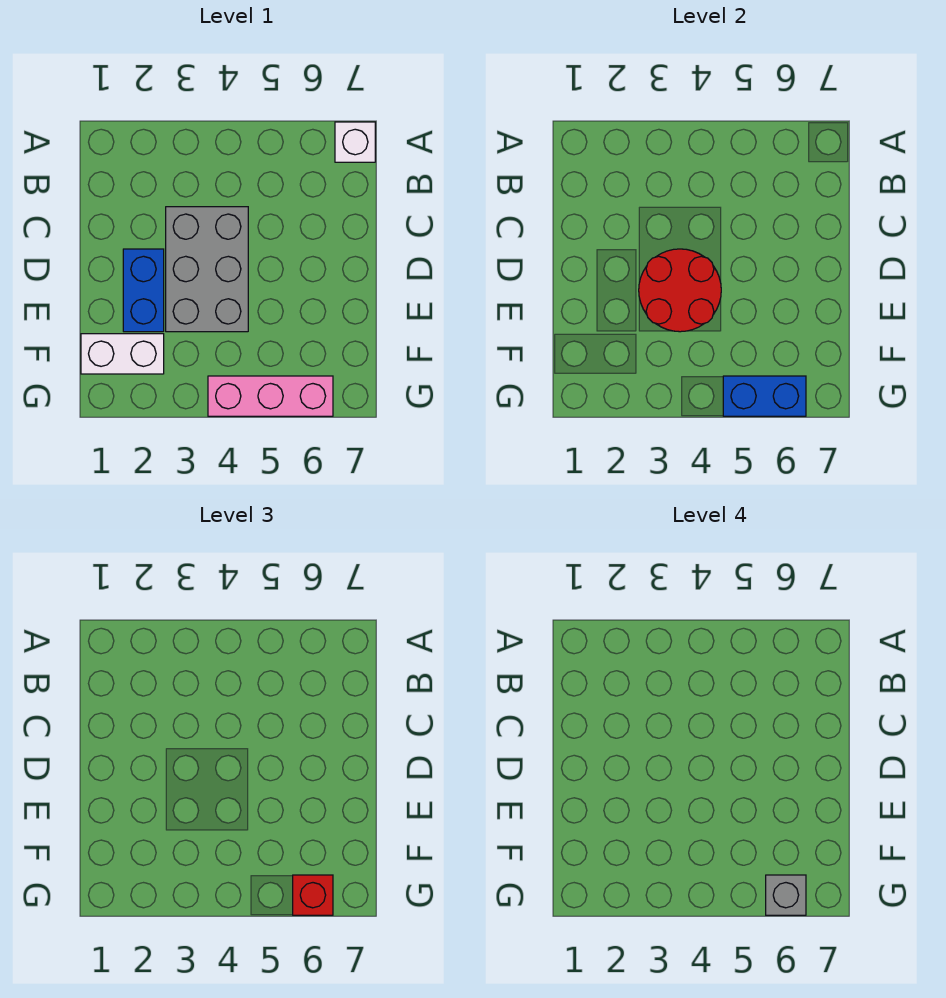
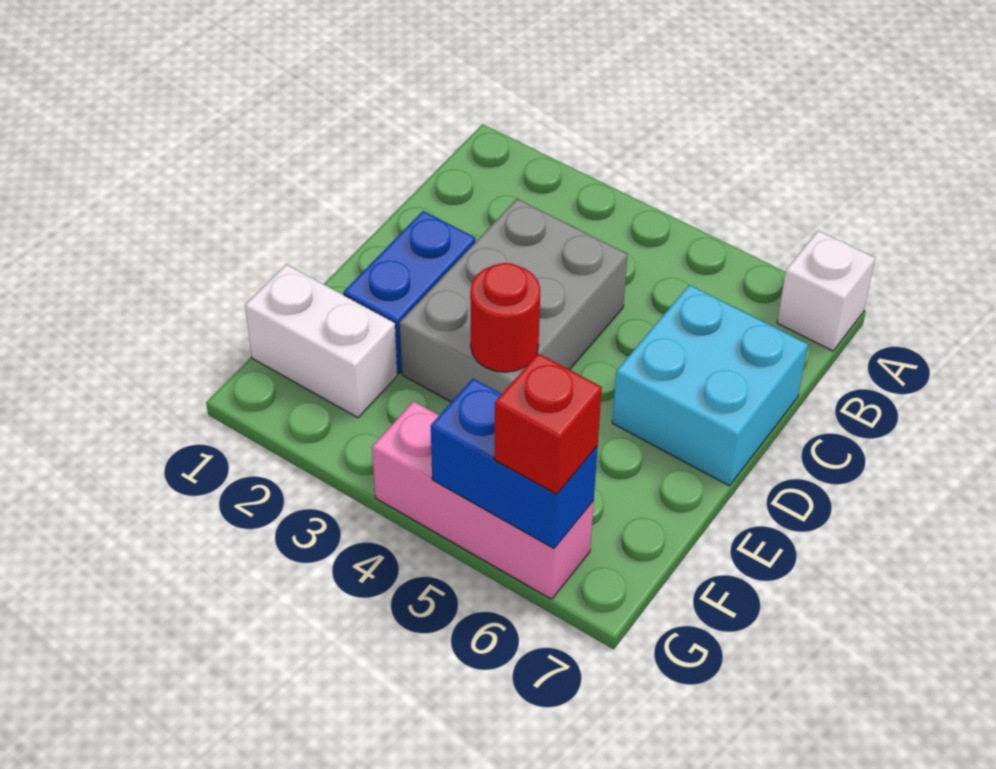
none -> cyan 2x2 brick [612,285,808,486]
red 2x2 round brick [639,249,721,332] -> red 1x1 round brick [470,263,540,372]
grey 1x1 brick [766,875,806,915] -> none

